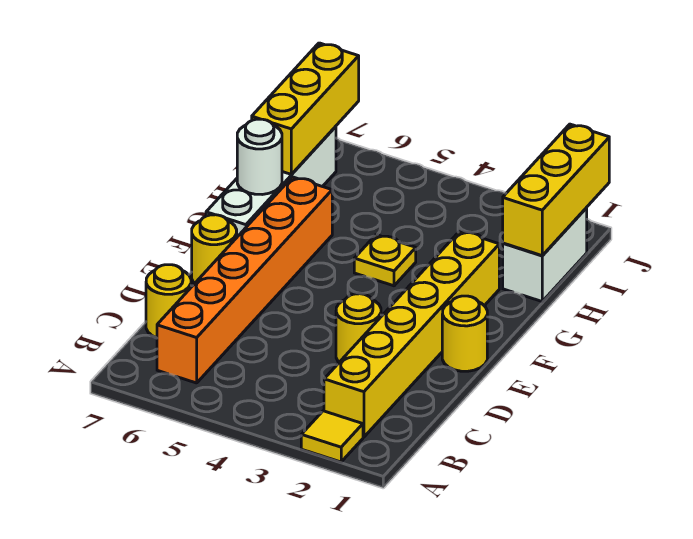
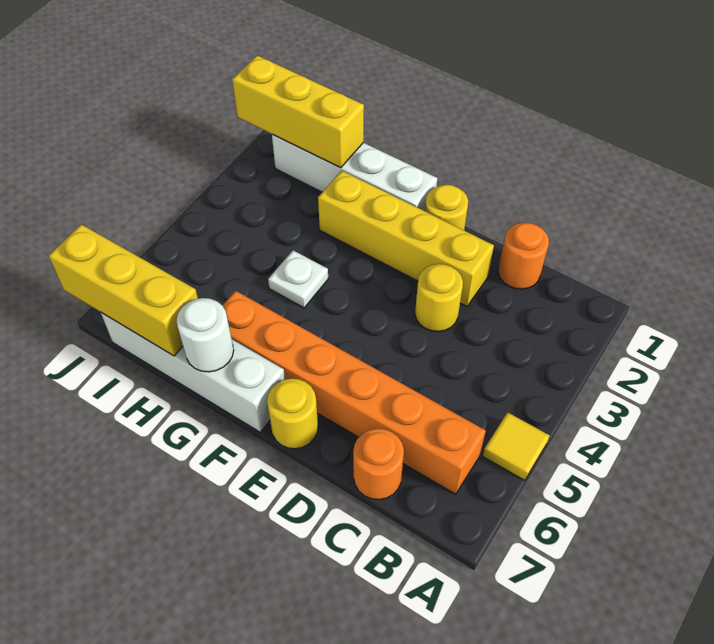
yellow 1x1 tile [301,411,363,462] -> yellow 1x1 tile moved to [483,412,550,481]
yellow 1x6 brick [324,231,499,437] -> yellow 1x4 brick [318,171,494,307]
none -> orange 1x1 round brick [498,223,549,289]
yellow 1x1 round brick [146,265,191,338] -> orange 1x1 round brick [353,428,404,500]
yellow 1x1 plate [354,235,416,286] -> white 1x1 plate [268,250,328,308]
white 1x2 brick [503,208,587,301] -> white 1x4 brick [272,135,438,211]

